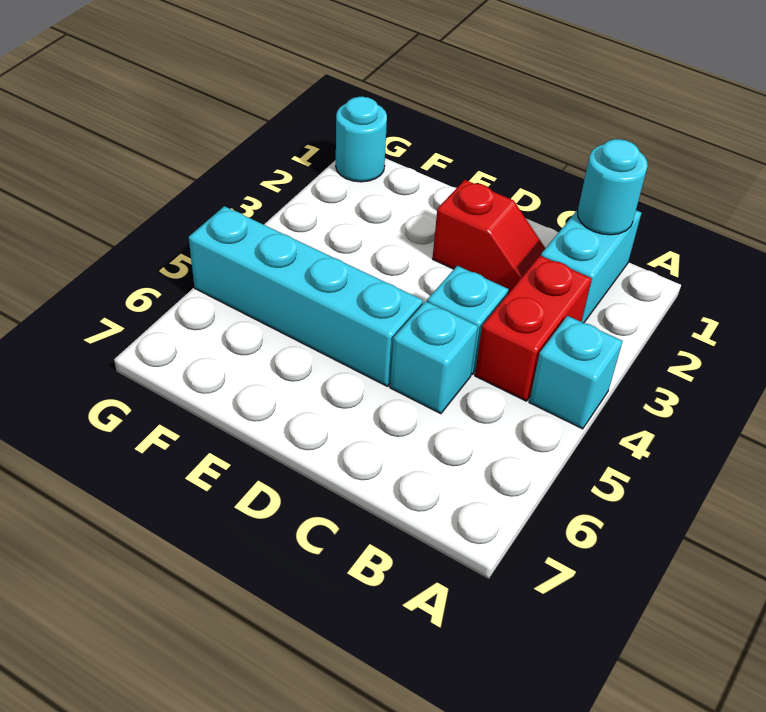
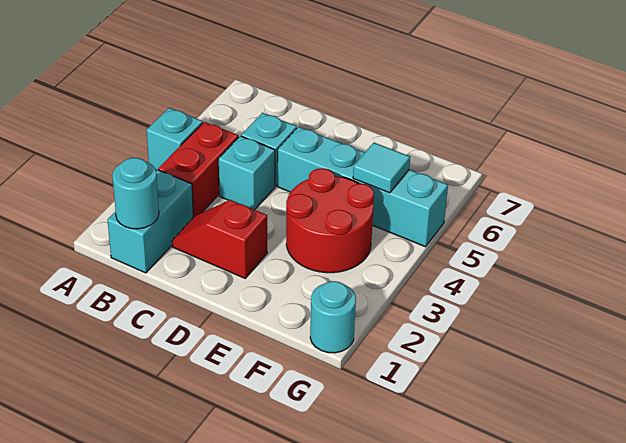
none -> red 2x2 round brick [286,168,374,273]
none -> cyan 1x1 tile [353,143,410,193]

